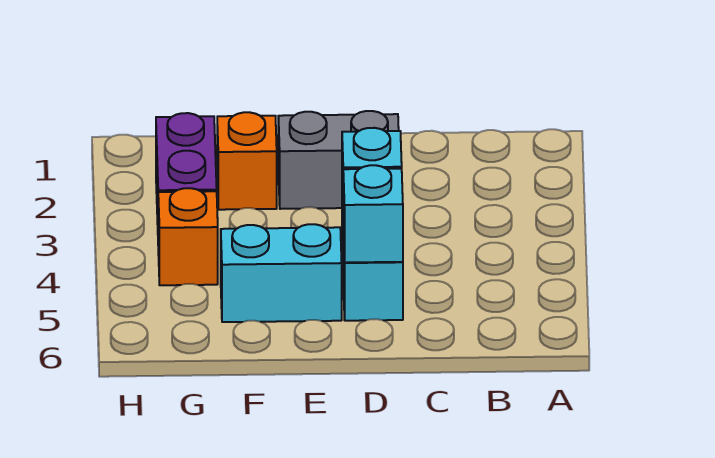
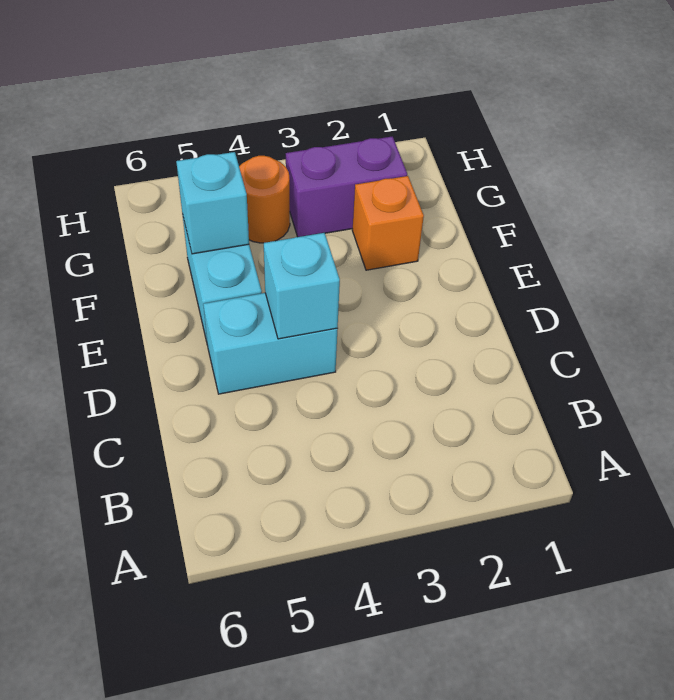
grey 1x2 brick [278,111,399,209] -> none
cyan 1x1 brick [343,165,403,263] -> cyan 1x1 brick moved to [176,152,249,254]
orange 1x1 brick [158,188,218,285] -> orange 1x1 round brick [239,156,290,243]

